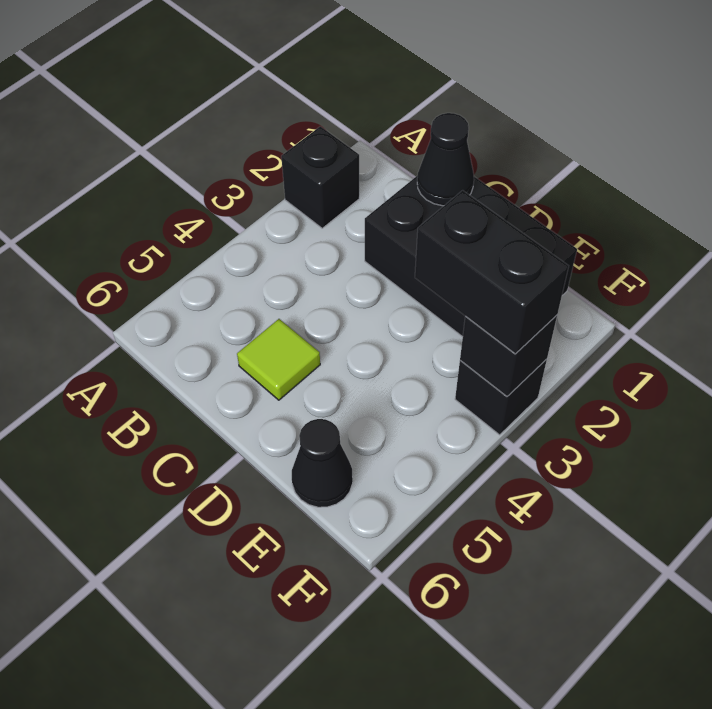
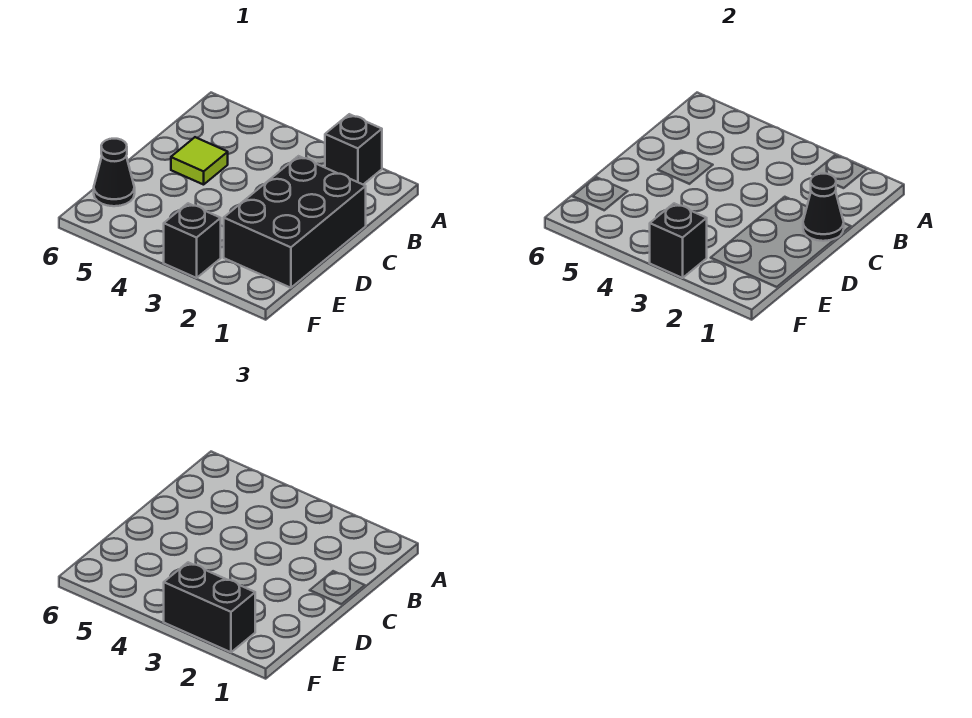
black 1x2 brick [415,190,569,354] -> black 1x2 brick turned to [164,562,255,652]

